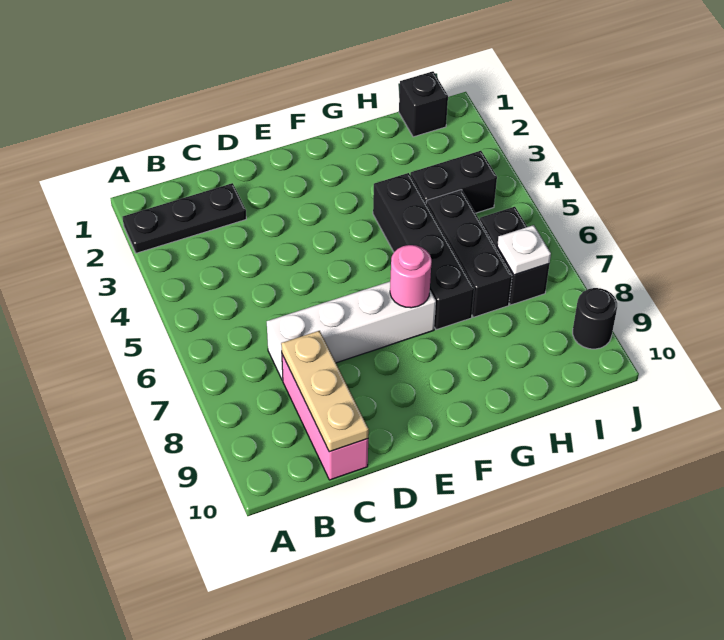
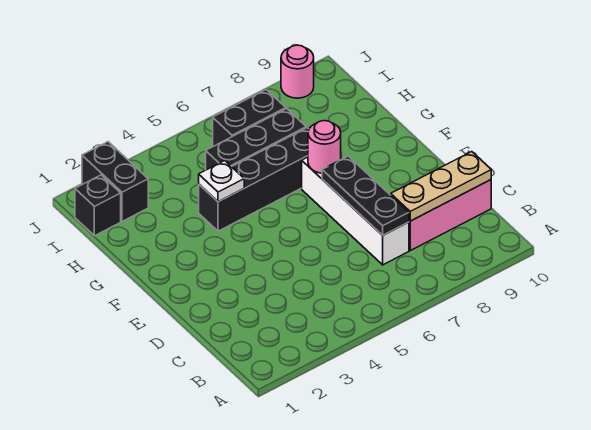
black 1x3 plate [123,183,246,253] -> black 1x3 plate moved to [322,156,409,235]
black 1x2 brick [410,151,497,213] -> black 1x2 brick moved to [82,142,148,221]
white 1x1 plate [497,225,551,275] -> white 1x1 plate moved to [199,161,244,202]
black 1x1 round brick [573,288,617,349] -> pink 1x1 round brick [281,45,314,98]

